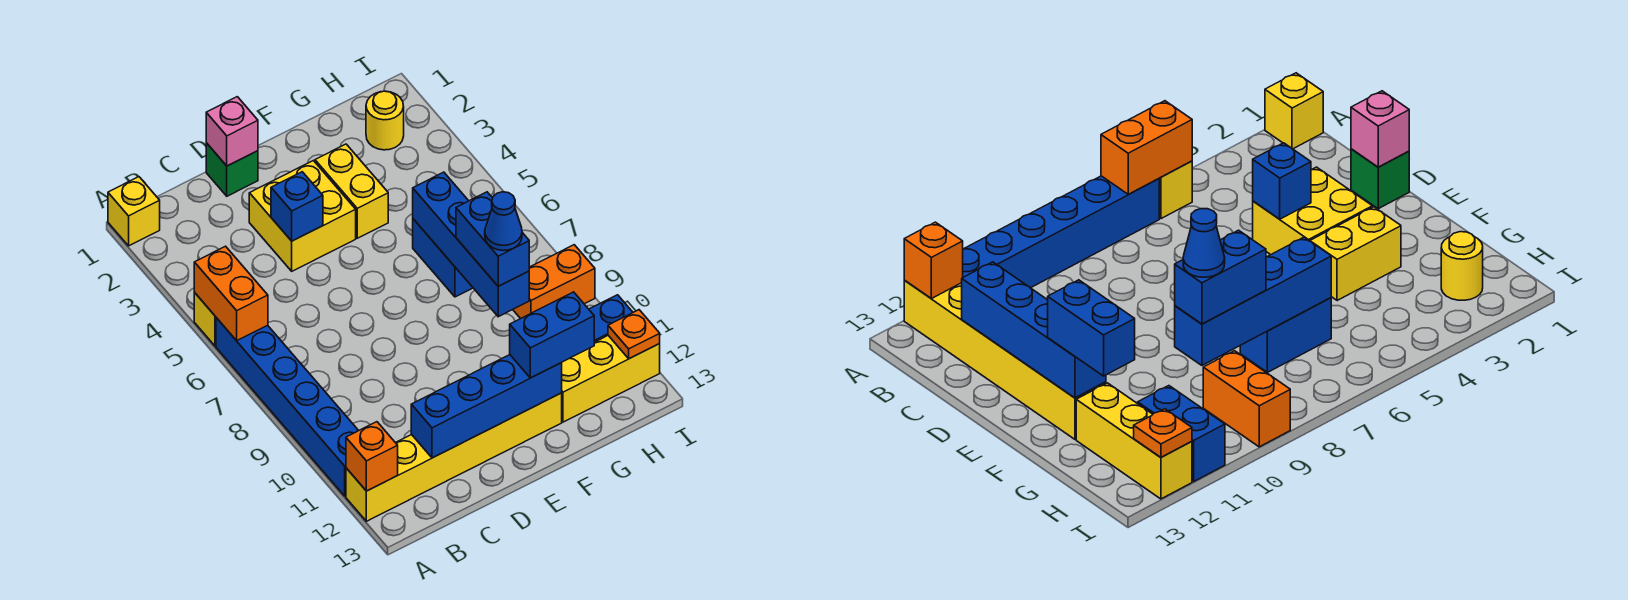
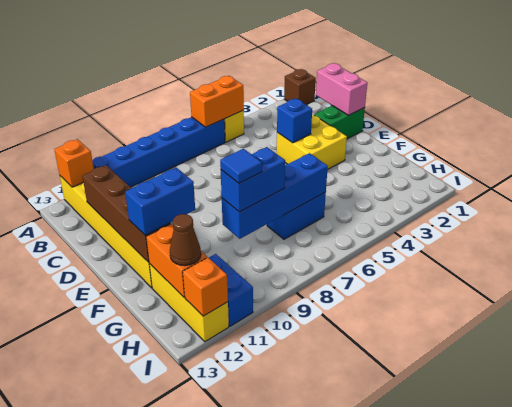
yellow 1x1 brick [108,177,160,246] -> brown 1x1 brick [284,69,316,105]
blue 1x4 brick [411,355,562,458] -> brown 1x4 brick [82,165,170,262]
green 1x1 brick [206,143,258,196] -> green 1x2 brick [315,106,365,139]
pink 1x1 brick [206,97,258,166] -> pink 1x2 brick [316,63,367,115]
yellow 1x2 brick [315,144,388,238] -> none
blue 1x2 brick [510,292,594,378] -> blue 1x2 brick turned to [125,168,195,235]
blue 1x1 cone [485,192,522,251] -> blue 1x1 tile [220,149,262,183]
yellow 1x1 round brick [366,91,404,150] -> none
orange 1x2 brick [513,245,595,319] -> orange 1x2 brick moved to [146,224,207,297]
none -> brown 1x1 cone [170,214,201,266]
orange 1x1 plate [608,310,660,359] -> orange 1x1 brick [183,258,228,316]

